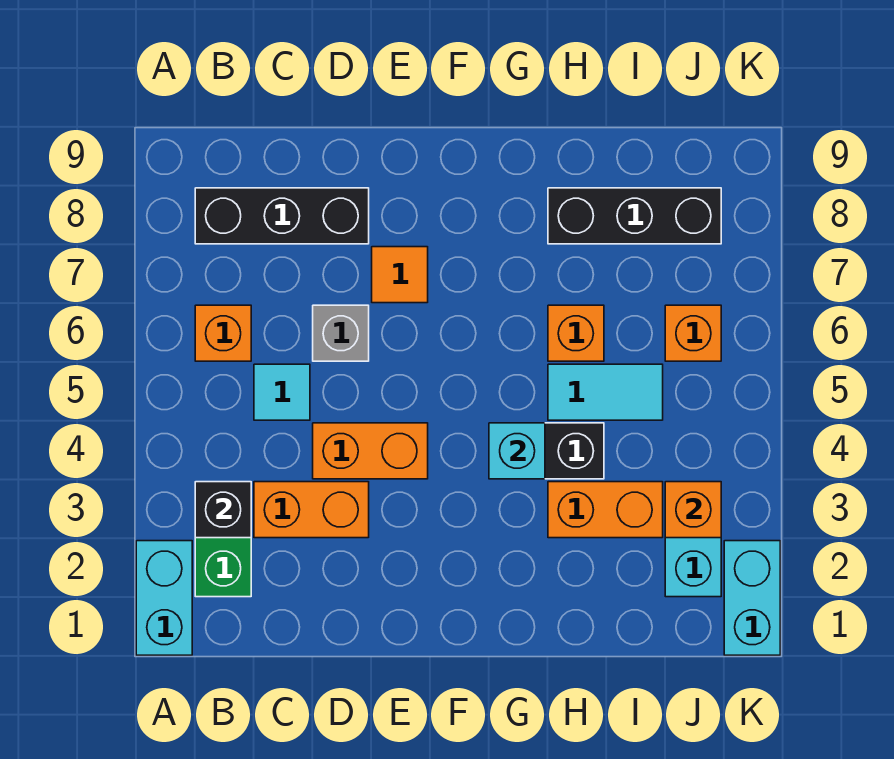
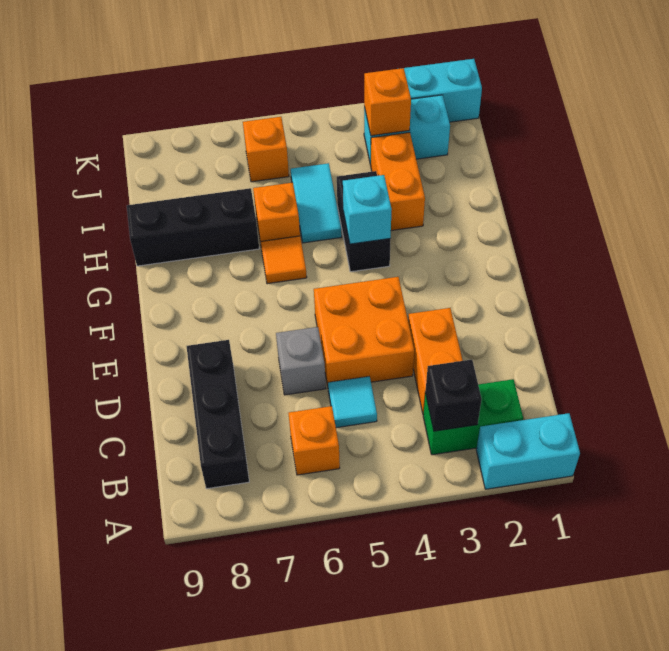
orange 1x2 brick [313,423,428,479] -> orange 2x2 brick [314,277,414,386]
orange 1x1 tile [372,247,428,303] -> orange 1x1 tile moved to [261,236,307,284]
black 1x3 brick [548,188,721,244] -> black 1x3 brick turned to [127,188,259,266]

